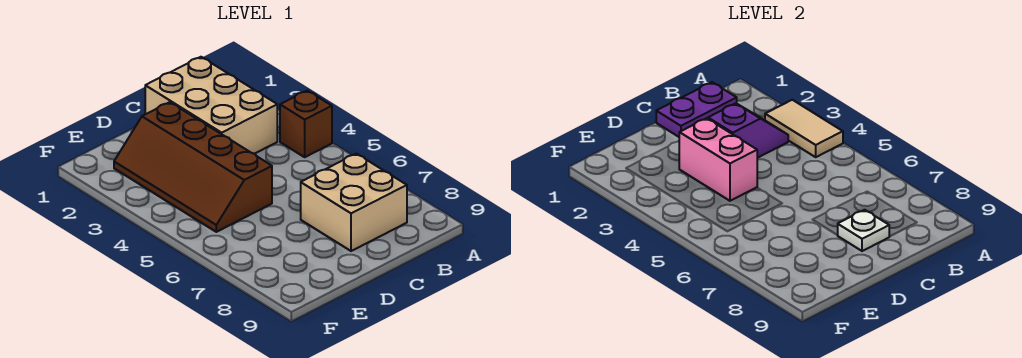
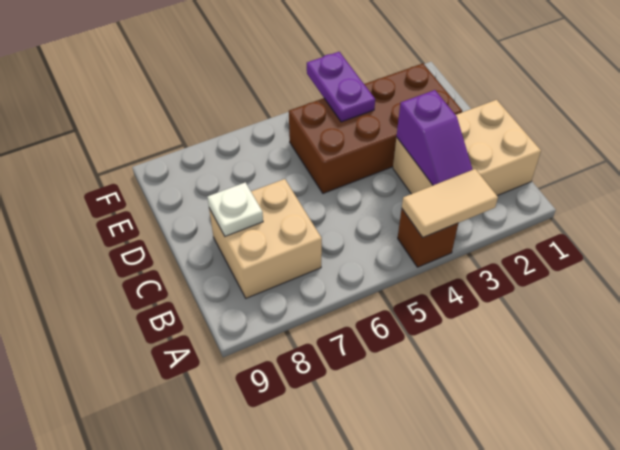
purple 1x2 plate [656,82,737,137] -> purple 1x2 plate moved to [307,52,375,122]
brown 2x4 slope [114,102,272,232] -> brown 2x4 brick [289,63,462,193]
pink 1x2 brick [679,118,757,201] -> none

